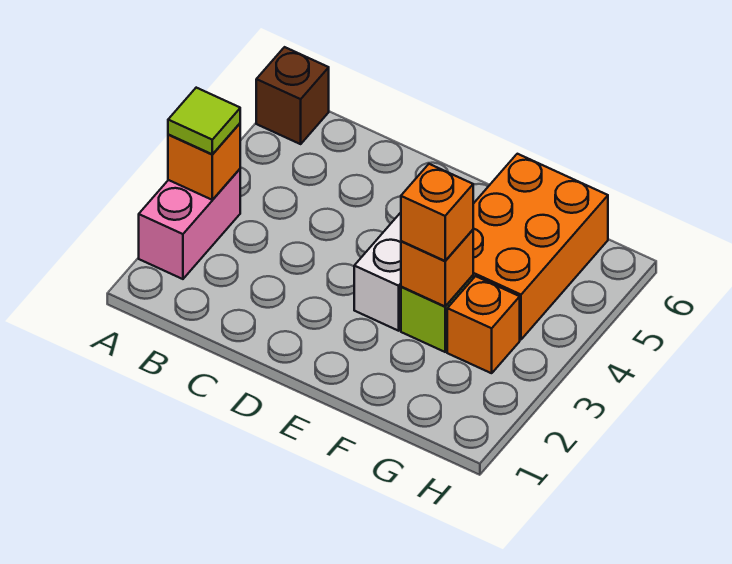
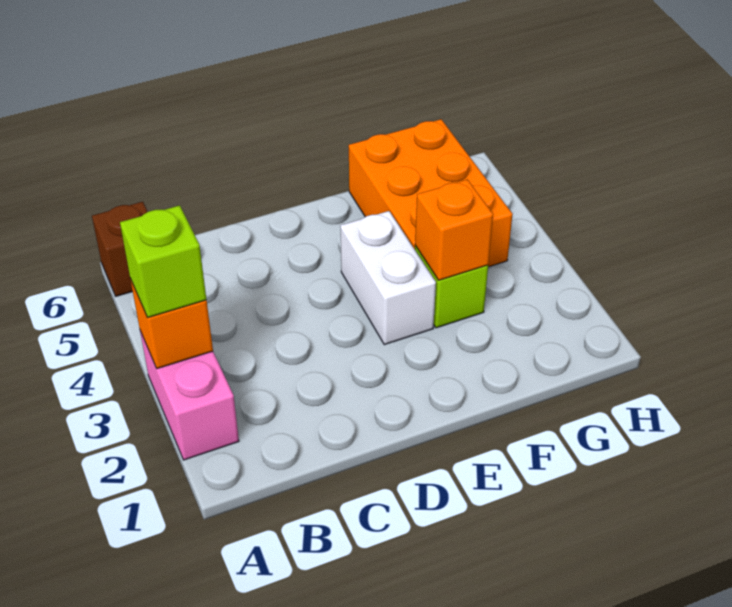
lime 1x1 tile [168,88,240,154] -> lime 1x1 brick [120,205,207,318]
orange 1x1 brick [401,164,473,261] -> none
orange 1x1 brick [447,276,520,373] -> none

